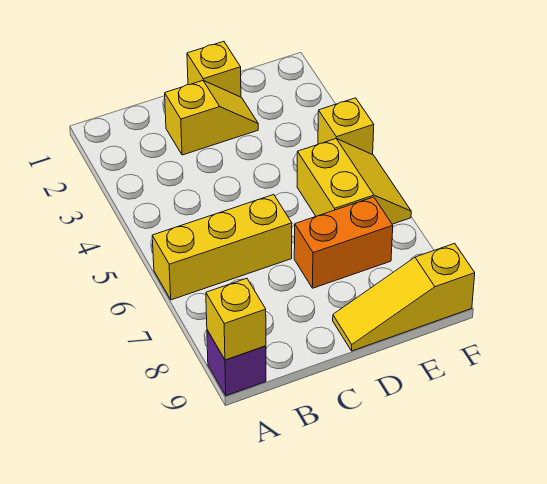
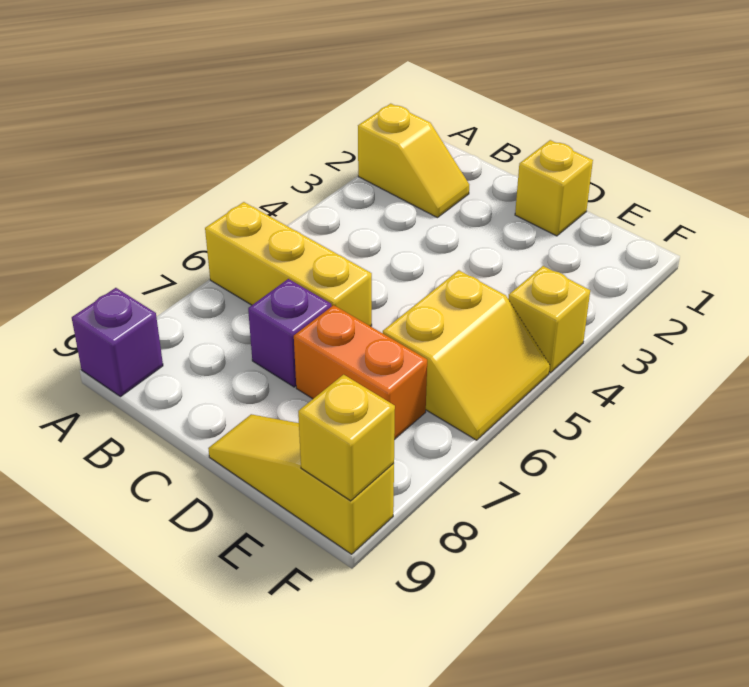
yellow 1x1 brick [206,278,266,360] -> yellow 1x1 brick moved to [298,375,395,501]
yellow 1x2 slope [165,80,258,155] -> yellow 1x2 slope moved to [358,104,469,218]
none -> purple 1x1 brick [248,279,332,387]

